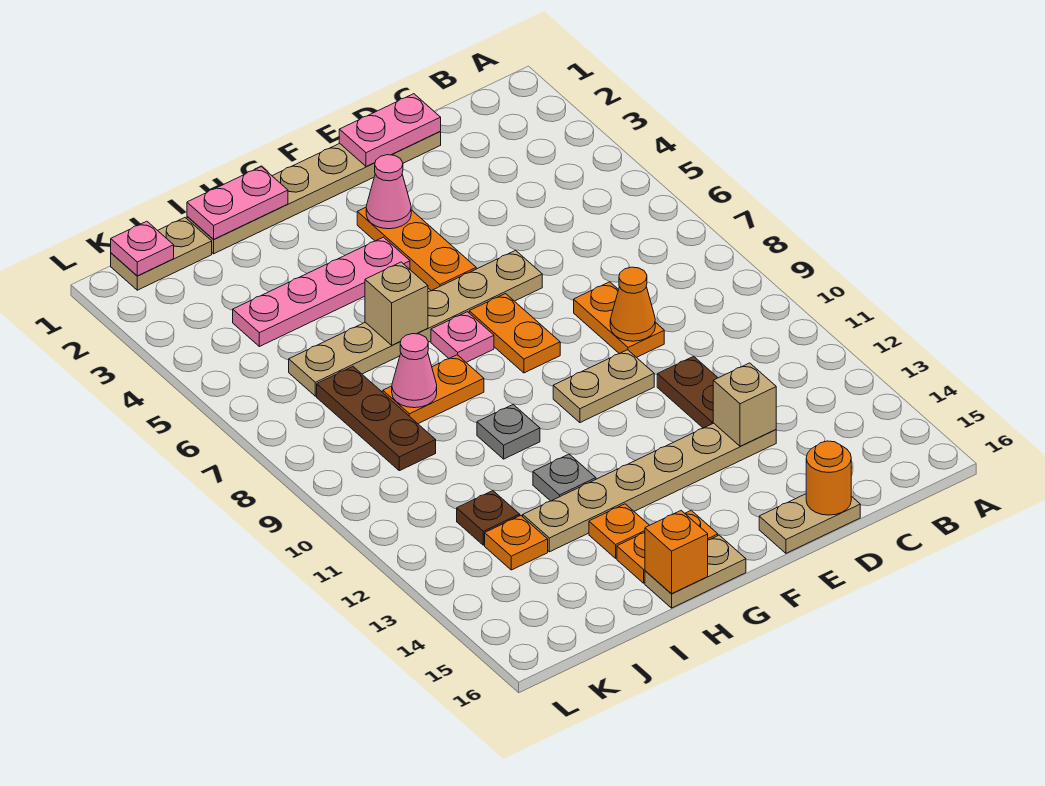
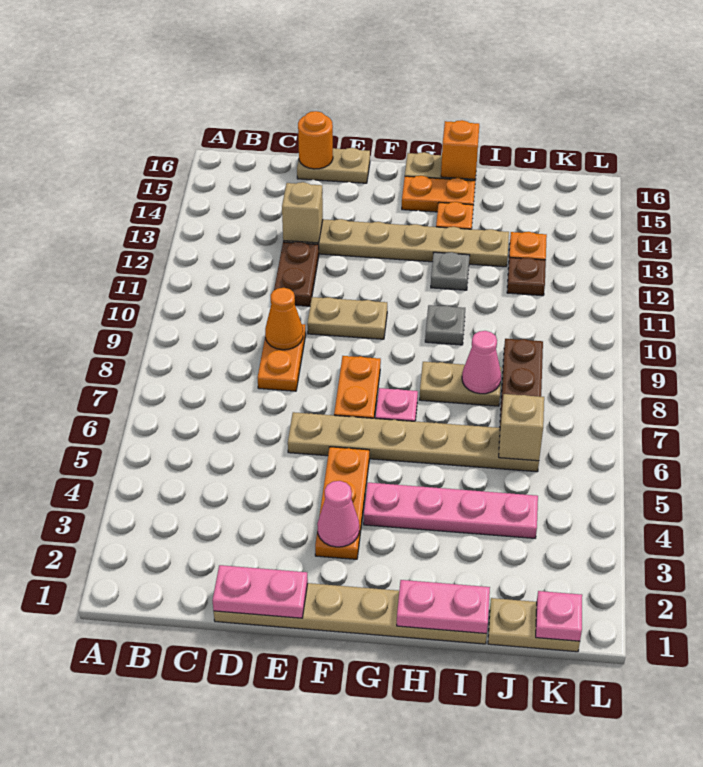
tan 1x1 brick [365,262,428,345] -> tan 1x1 brick moved to [499,394,544,461]
orange 1x2 plate [383,355,484,424] -> tan 1x2 plate [420,362,501,406]

